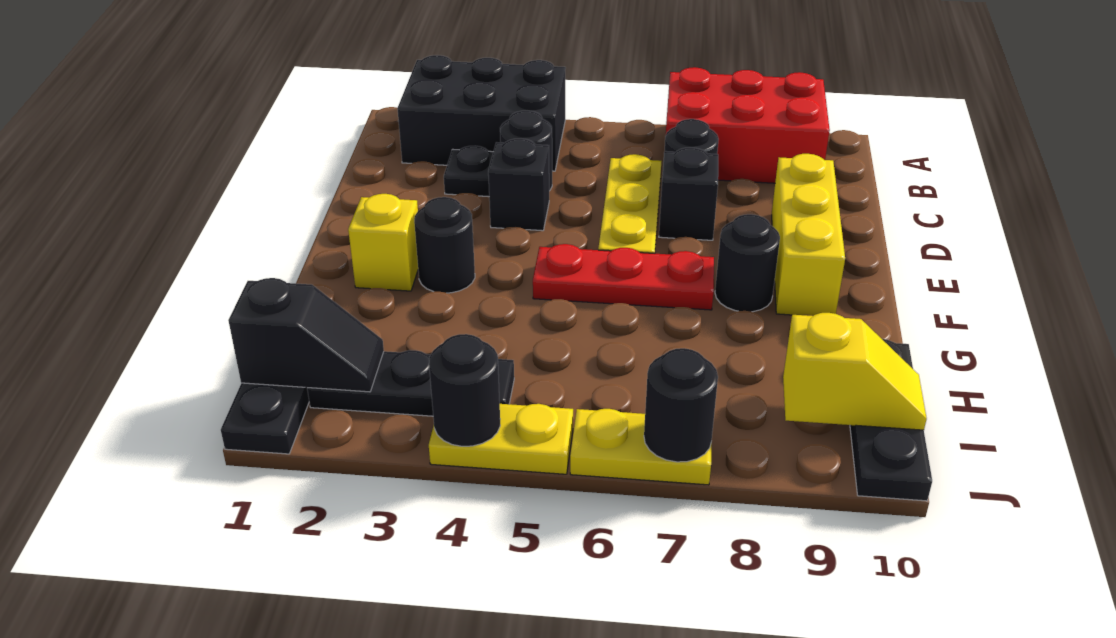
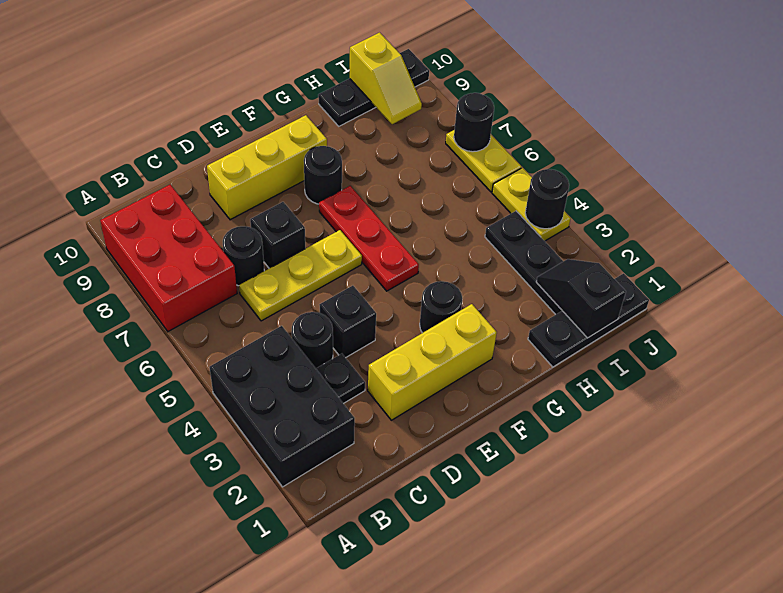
yellow 1x1 brick [348,194,418,291] -> yellow 1x3 brick [368,304,497,420]
yellow 1x2 slope [783,313,927,430] -> yellow 1x2 slope turned to [350,33,422,124]

